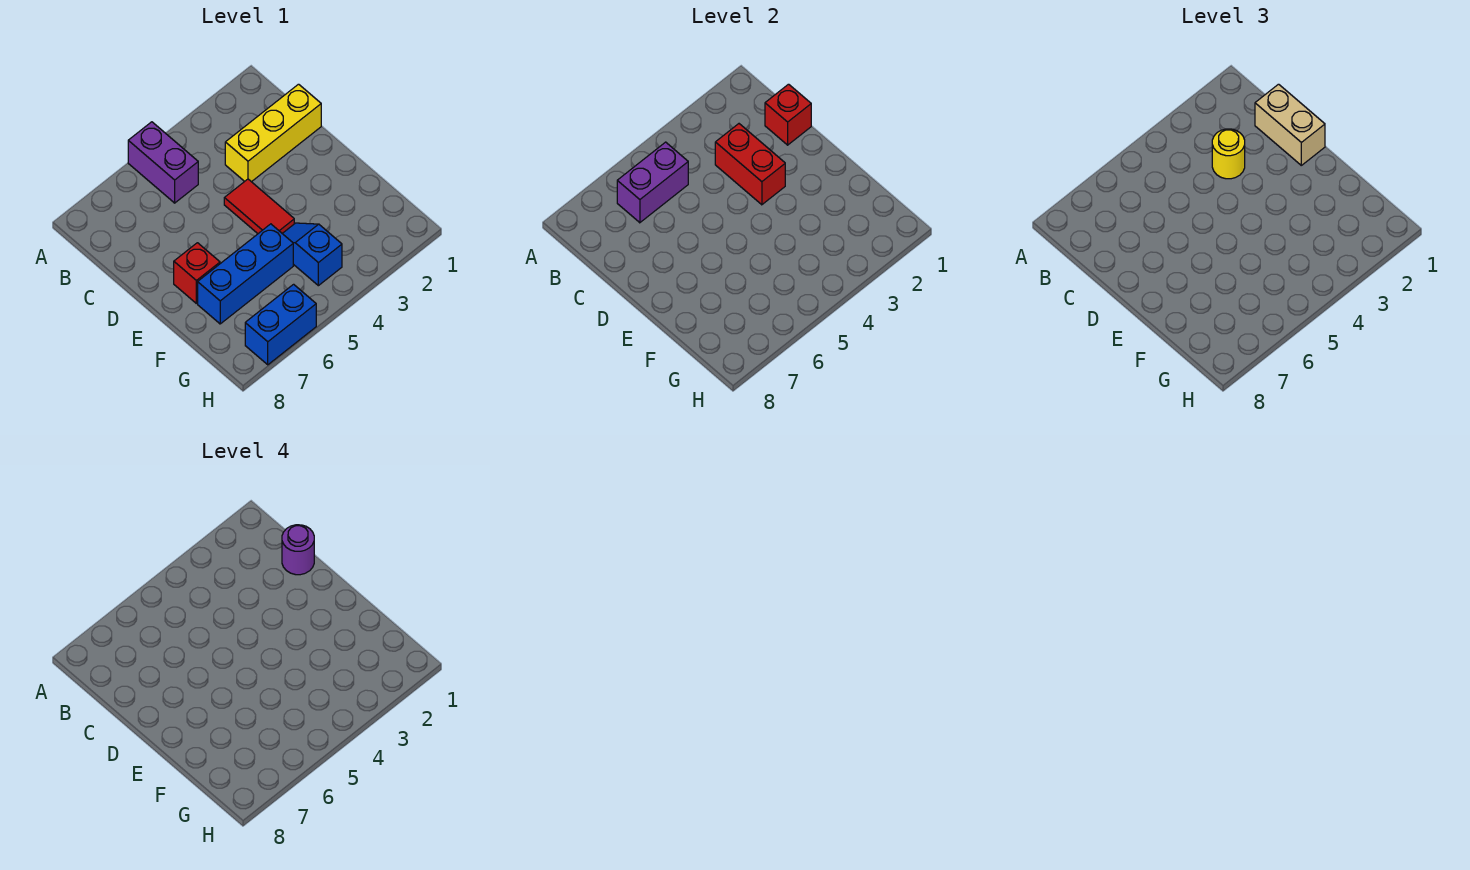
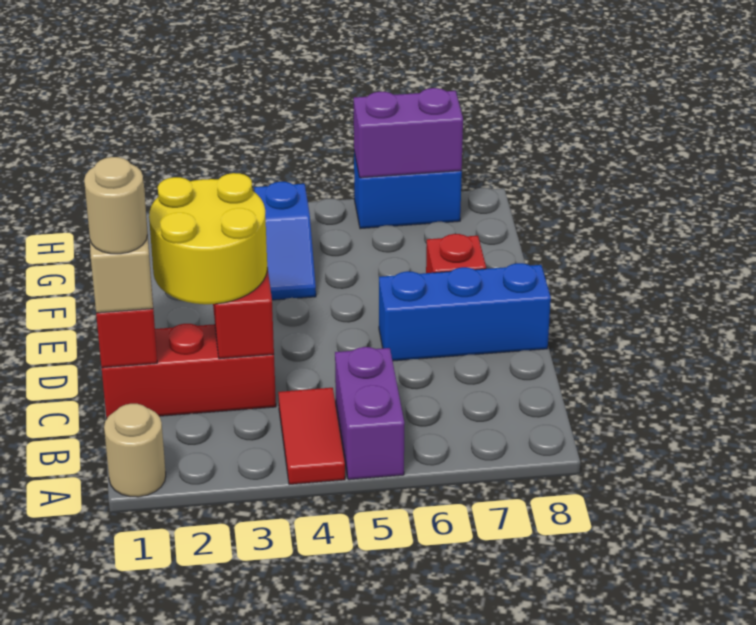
none -> tan 1x1 round brick [104,404,166,497]
purple 1x2 brick [617,142,688,223] -> purple 1x2 brick moved to [354,88,463,178]
yellow 1x3 brick [225,84,321,182] -> red 1x3 brick [102,324,276,419]
purple 1x1 round brick [282,525,314,575] -> tan 1x1 round brick [84,157,147,254]
yellow 1x1 round brick [1212,129,1245,179] -> yellow 2x2 round brick [149,173,267,304]
red 1x2 tile [224,179,294,234] -> red 1x2 tile moved to [278,388,345,485]
blue 1x3 brick [198,224,293,324] -> blue 1x3 brick moved to [379,263,551,361]

